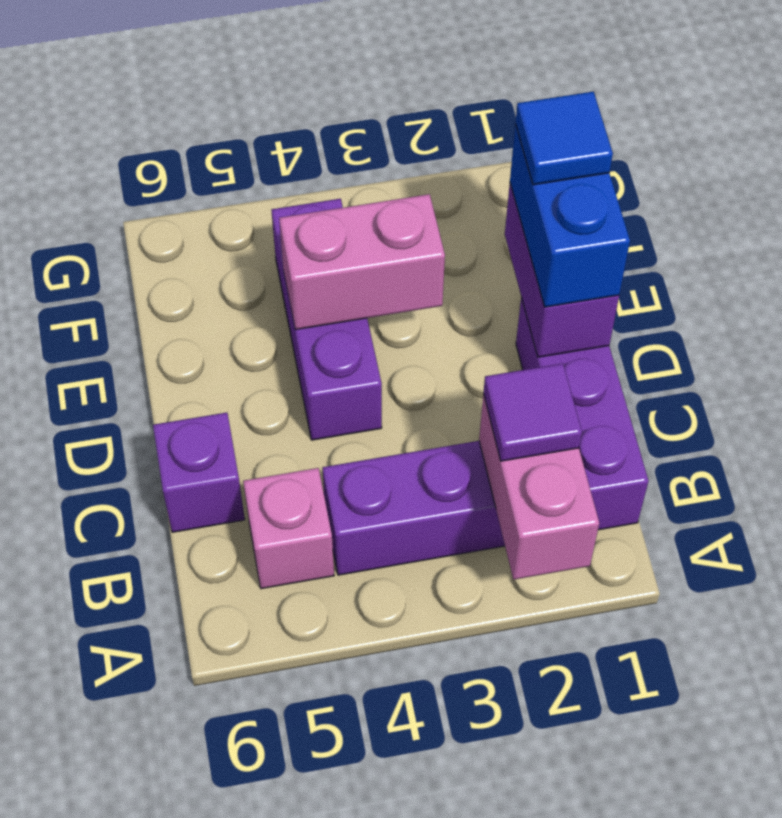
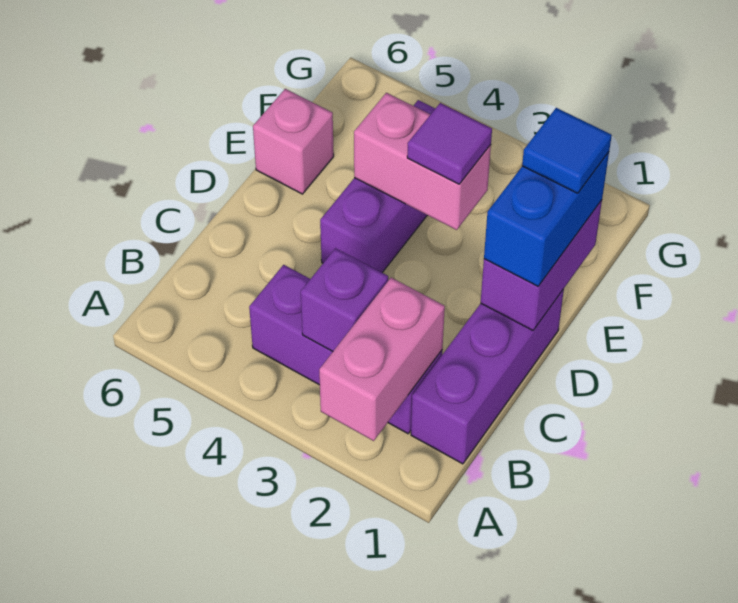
purple 1x1 tile [483,363,582,461] -> purple 1x1 tile moved to [407,103,492,184]
pink 1x1 brick [243,468,334,589] -> pink 1x1 brick moved to [253,89,334,194]
purple 1x1 brick [153,413,245,532] -> purple 1x1 brick moved to [301,248,388,352]

